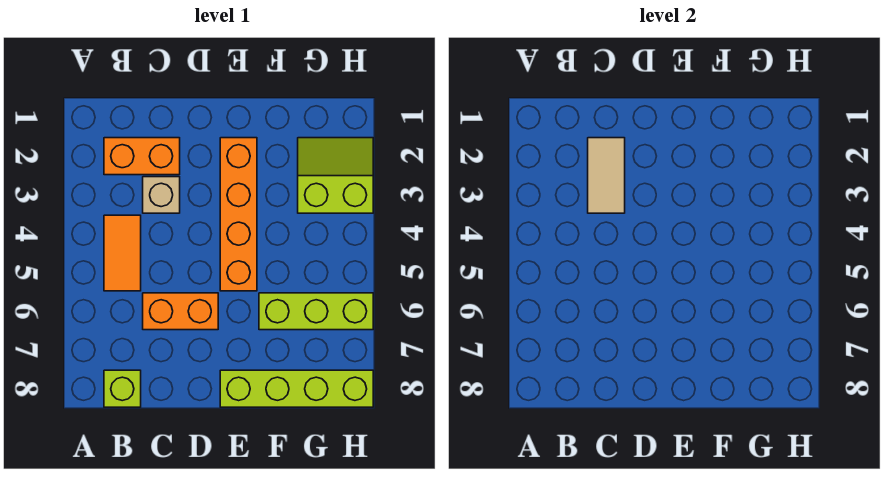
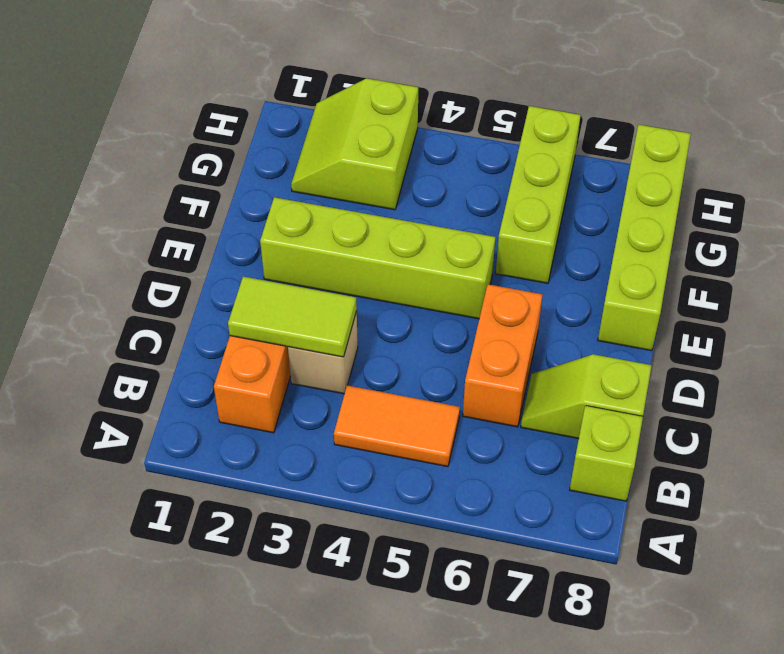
tan 1x2 tile [588,138,625,213] -> lime 1x2 tile [228,277,357,357]
none -> lime 1x2 slope [521,354,652,439]
orange 1x4 brick [220,138,257,291] -> lime 1x4 brick [260,197,495,319]

